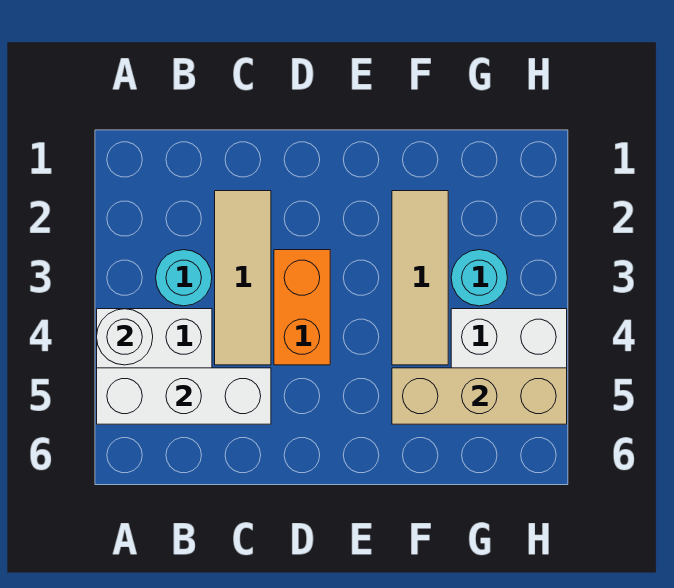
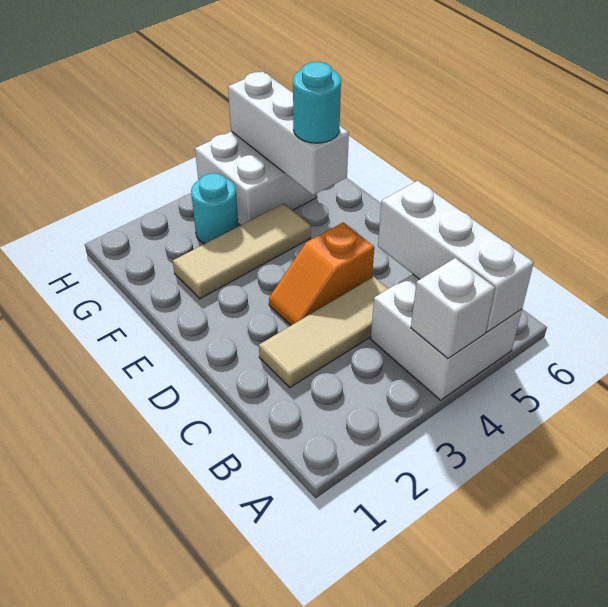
white 1x1 round brick [97,309,153,365] -> white 1x1 brick [411,258,495,359]
cyan 1x1 round brick [156,250,212,306] -> cyan 1x1 round brick moved to [293,62,341,143]
orange 1x2 brick [274,250,330,365] -> orange 1x2 slope [269,222,374,325]
tan 1x3 brick [392,368,567,424] -> white 1x3 brick [228,71,349,195]

